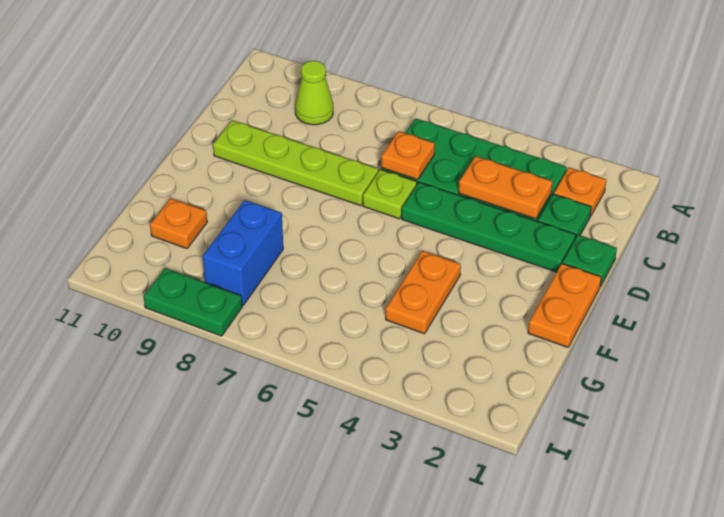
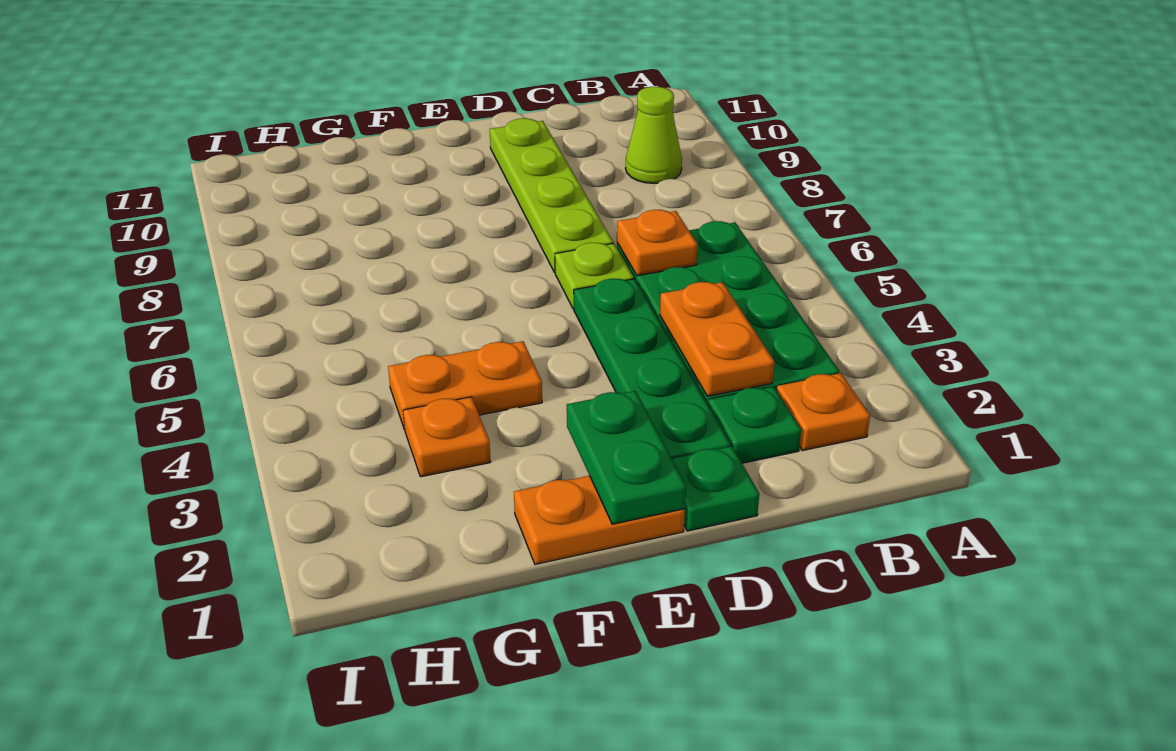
blue 1x2 brick [203,200,283,306] -> none
orange 1x1 plate [150,198,207,249] -> orange 1x1 plate moved to [403,397,490,477]
green 1x2 plate [144,268,242,336] -> green 1x2 plate moved to [567,391,686,524]

